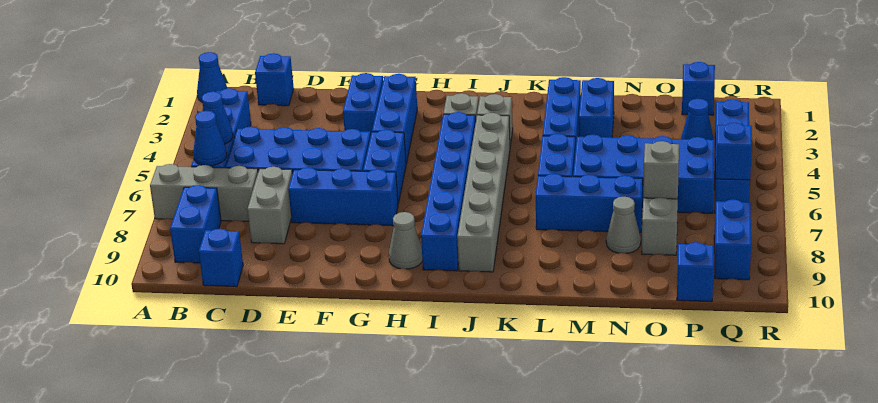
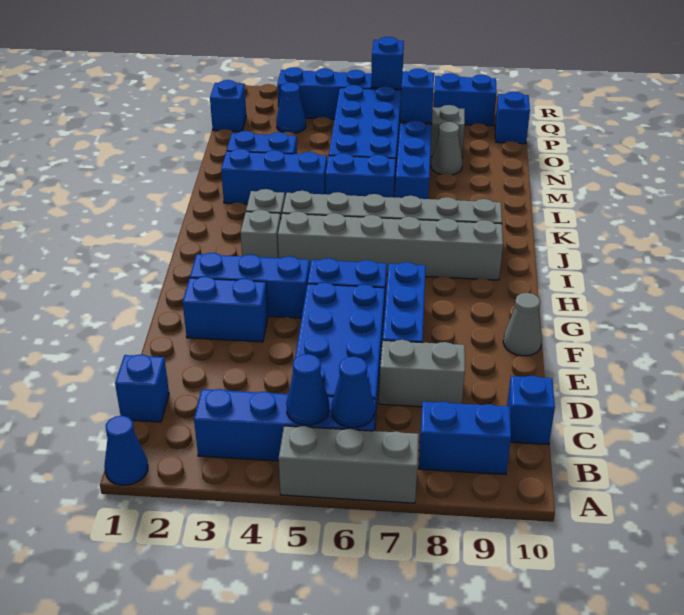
grey 1x3 brick [150,164,258,221] -> grey 1x3 brick turned to [279,426,419,503]
grey 1x1 cone [389,212,422,269] -> grey 1x1 cone moved to [503,293,542,356]
blue 1x6 brick [421,112,476,271] -> grey 1x6 brick [278,211,503,280]
grey 1x1 brick [643,141,679,199] -> blue 1x1 brick [400,68,434,123]

